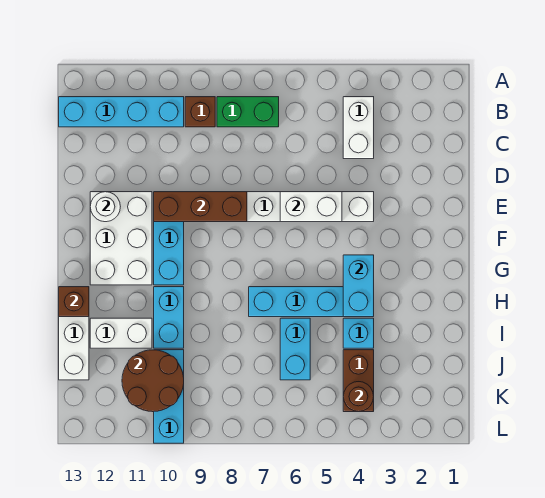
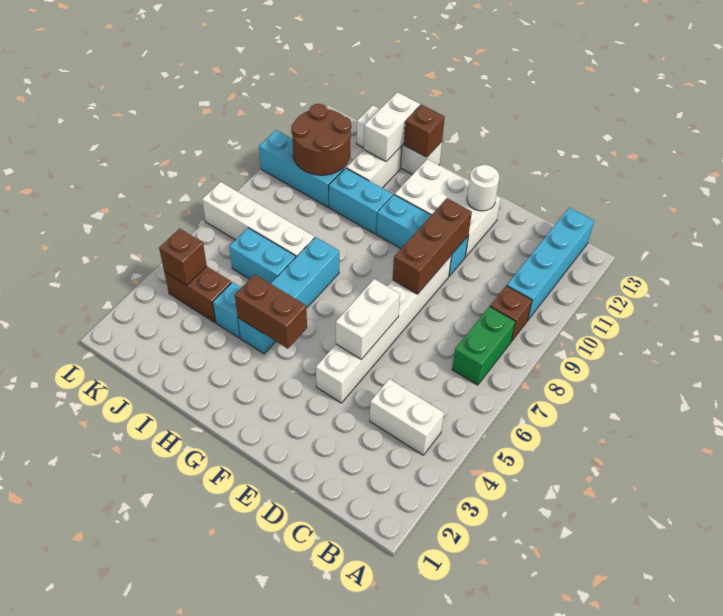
cyan 1x2 brick [343,255,374,317] -> brown 1x2 brick [235,274,307,349]
none -> white 1x4 brick [202,182,314,257]
none -> white 1x2 brick [364,92,420,161]
brown 1x1 round brick [343,382,374,412] -> brown 1x1 brick [159,228,207,285]

